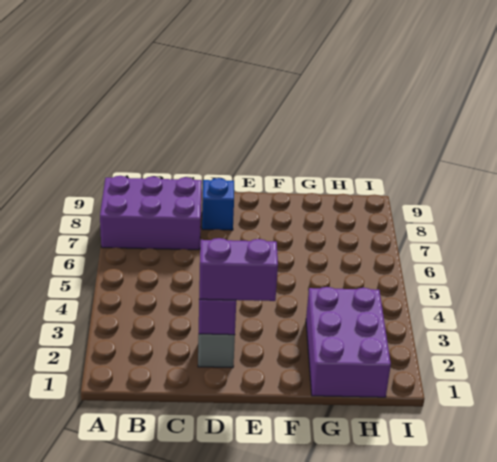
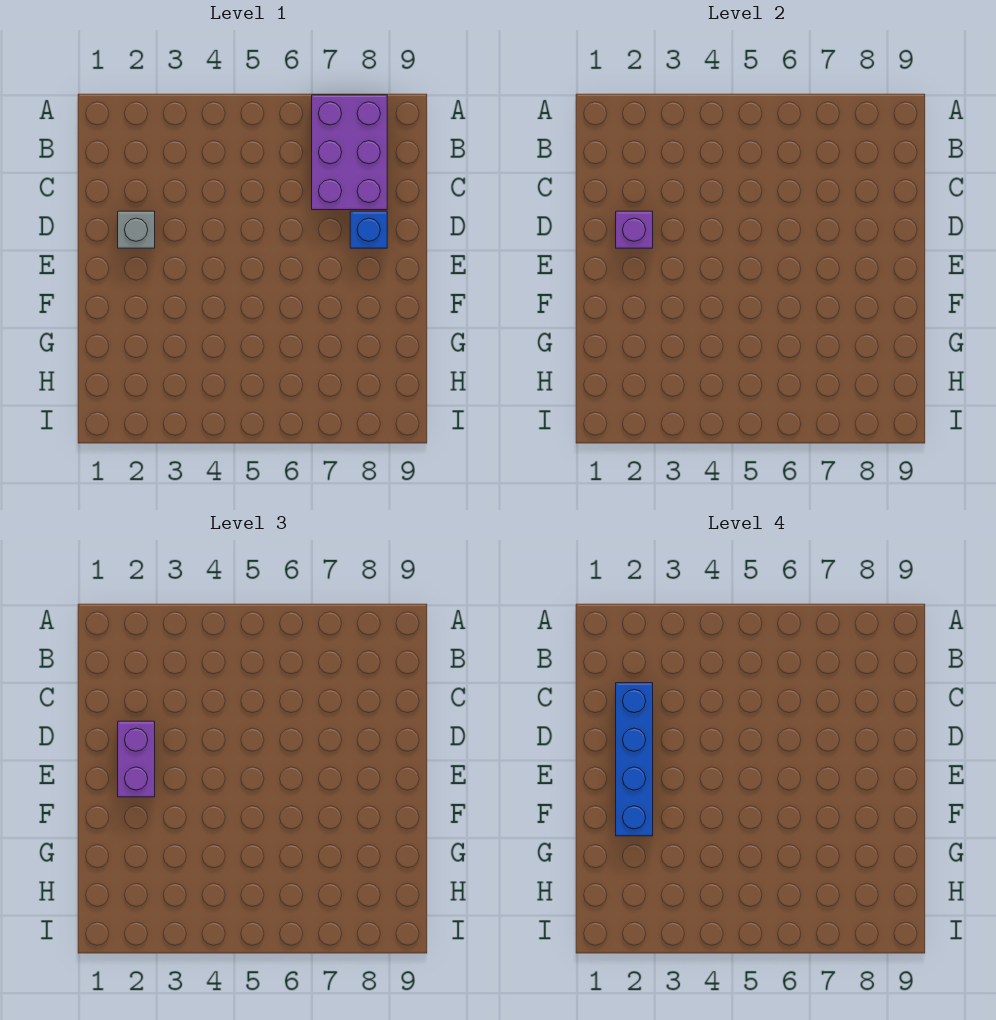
none -> blue 1x4 brick [616,683,653,836]
purple 2x3 brick [306,287,391,397] -> none

